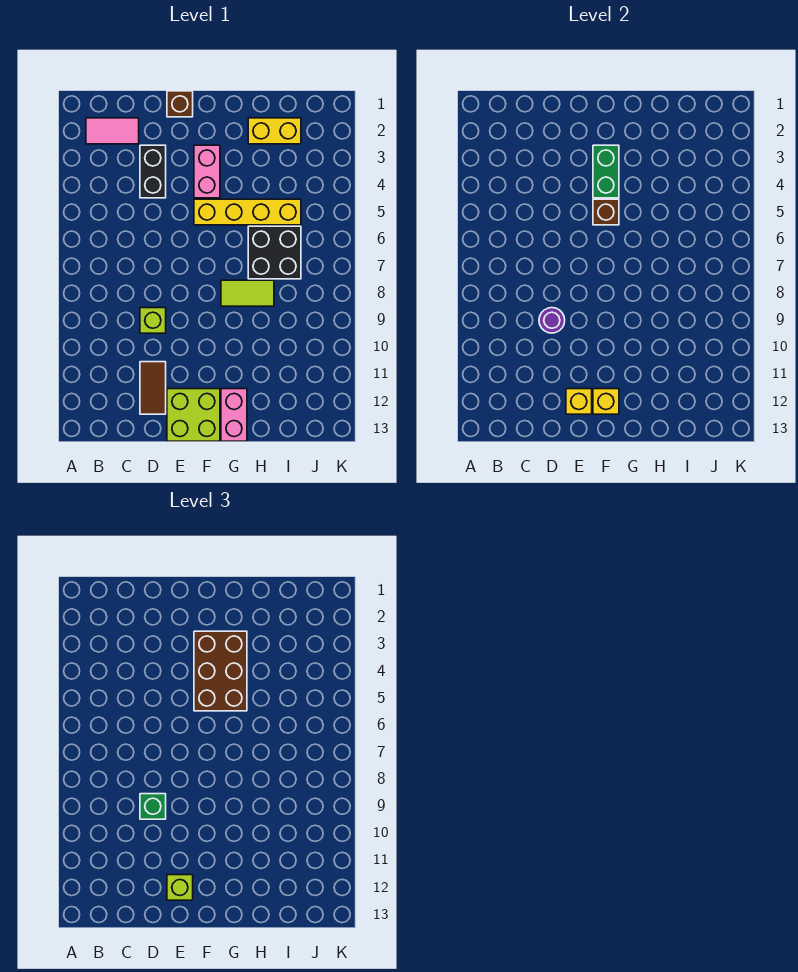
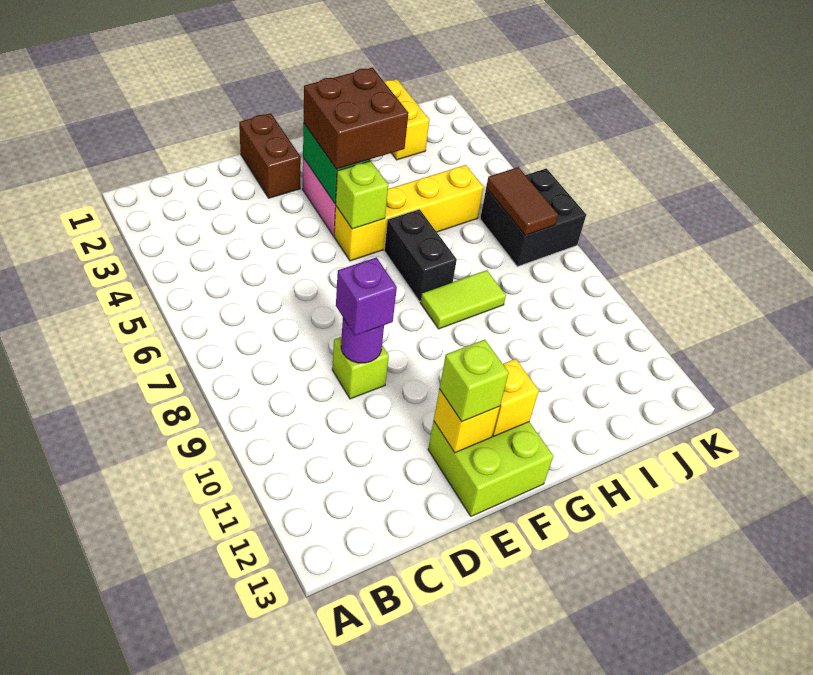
pink 1x2 tile [86,118,139,144] -> none
black 1x2 brick [140,145,166,198] -> black 1x2 brick moved to [384,209,457,301]
green 1x1 brick [140,794,166,819] -> purple 1x1 brick [336,257,397,336]
brown 1x2 tile [140,362,166,414] -> brown 1x2 tile moved to [486,167,558,235]
brown 1x1 brick [167,91,193,117] -> brown 1x2 brick [239,113,301,198]
brown 2x3 brick [194,631,247,711] -> brown 2x2 brick [304,68,408,169]
brown 1x1 brick [593,199,619,225] -> lime 1x1 brick [336,161,388,229]
pink 1x2 brick [221,389,247,441] -> none
yellow 1x2 brick [248,118,301,144] -> yellow 1x2 brick turned to [384,79,429,160]
black 2x2 brick [248,226,301,279] -> black 2x2 brick moved to [480,168,586,267]

